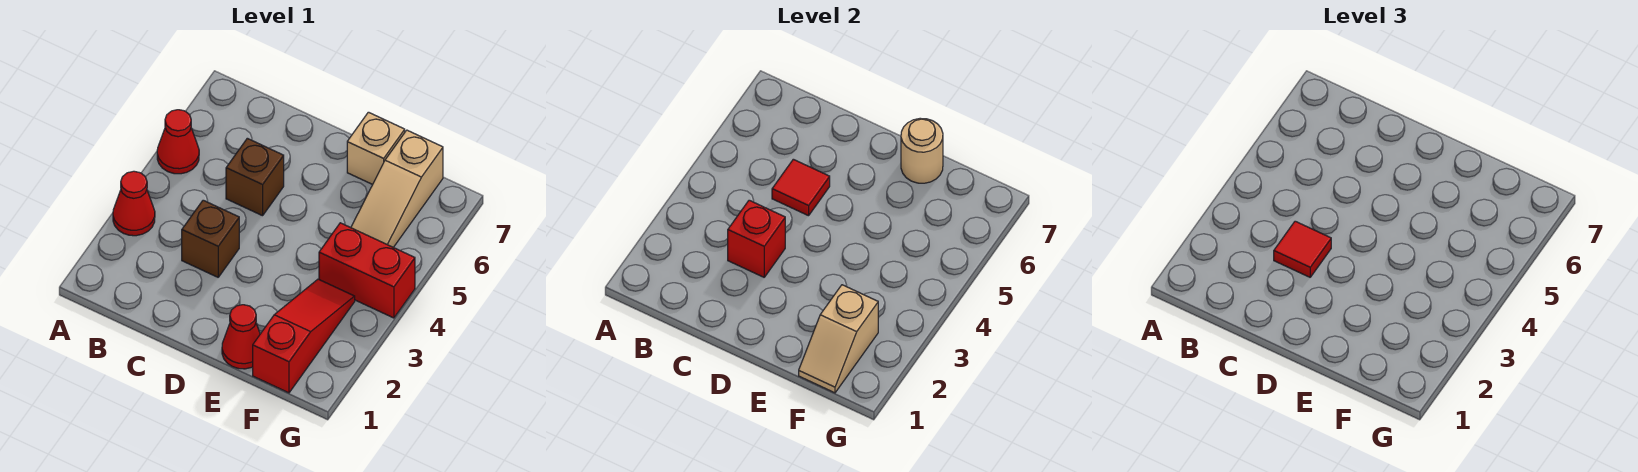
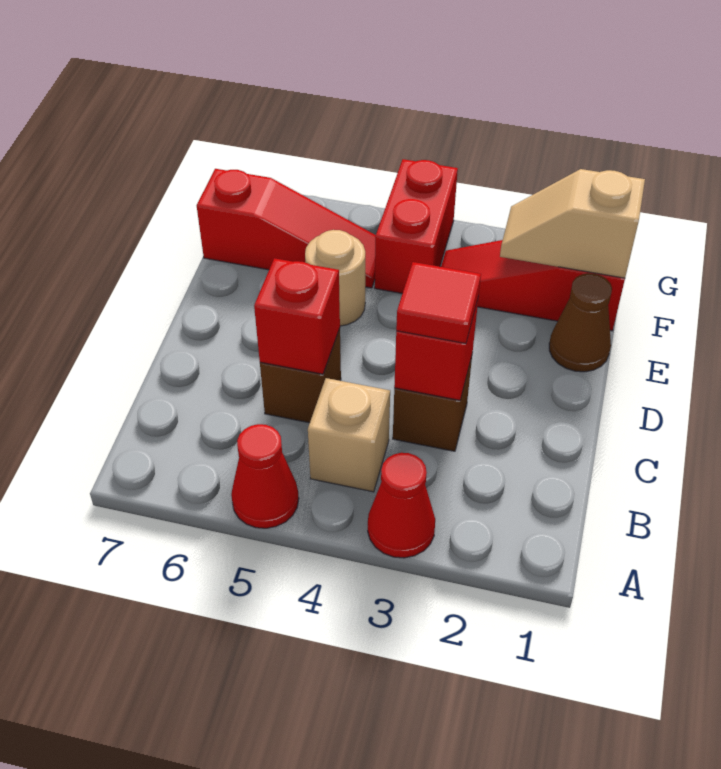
red 1x1 tile [772,159,830,216] -> red 1x1 brick [254,258,340,374]
red 1x1 cone [222,305,260,369] -> brown 1x1 cone [549,273,612,372]
tan 1x1 brick [347,112,405,185] -> tan 1x1 brick moved to [308,378,390,492]
tan 1x1 round brick [901,118,943,183] -> tan 1x1 round brick moved to [305,230,365,326]
tan 1x2 slope [799,285,878,393] -> tan 1x2 slope turned to [500,169,645,278]
tan 1x3 slope [351,130,443,247] -> red 1x3 slope [197,169,376,288]

